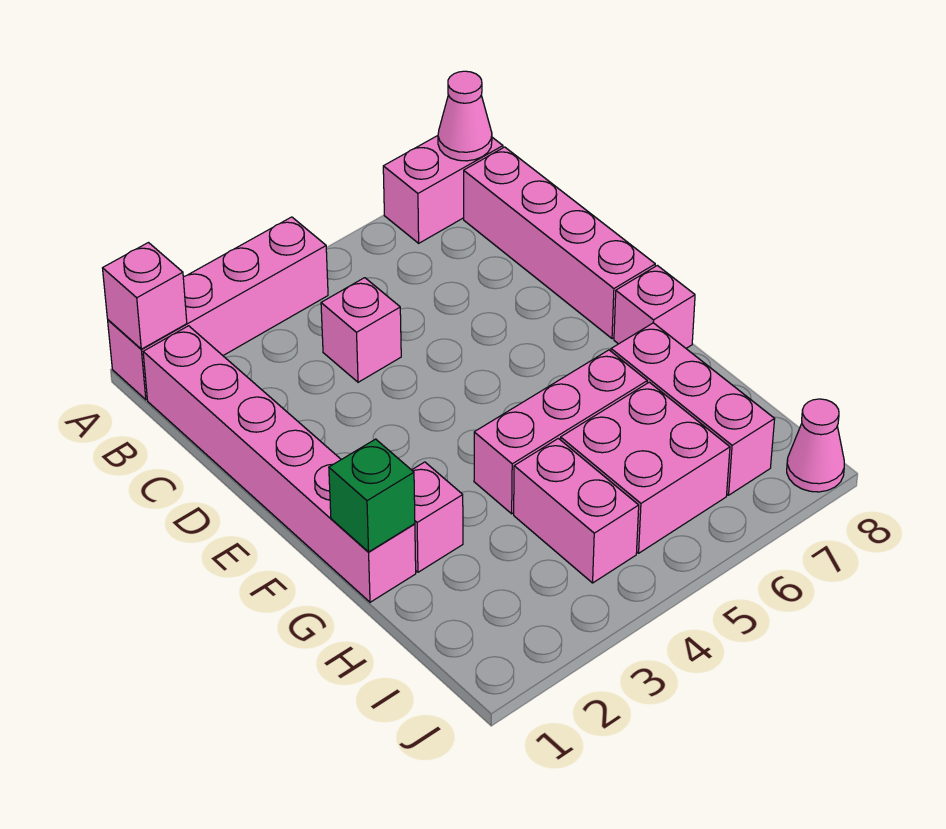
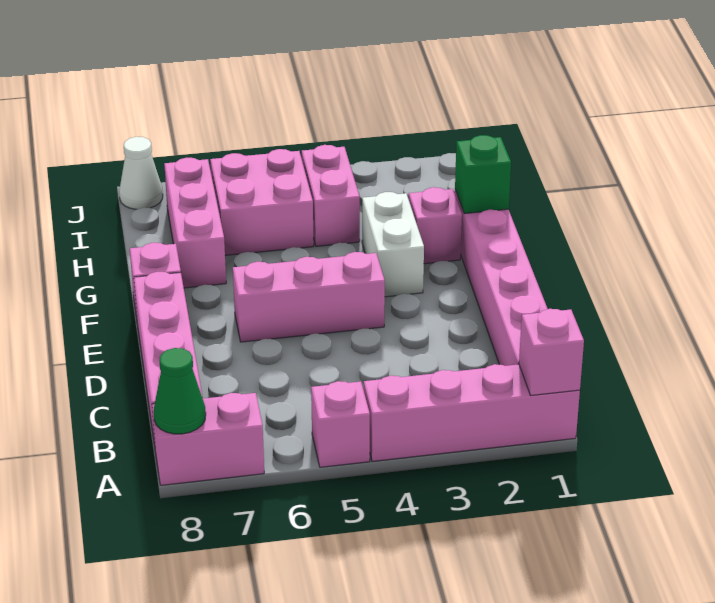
pink 1x1 cone [438,71,492,161] -> green 1x1 cone [154,348,206,434]
pink 1x1 brick [321,278,401,382] -> pink 1x1 brick moved to [311,381,370,467]
none -> white 1x2 brick [362,192,424,297]
pink 1x3 brick [474,350,647,514] -> pink 1x3 brick moved to [233,252,385,342]
pink 1x1 cone [787,399,844,492] -> white 1x1 cone [119,137,163,209]

